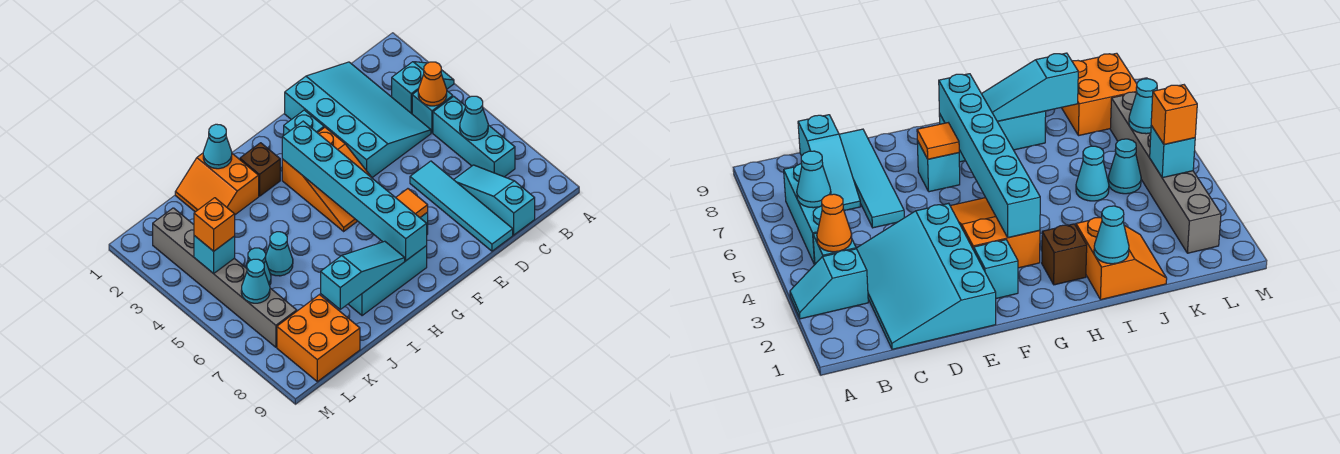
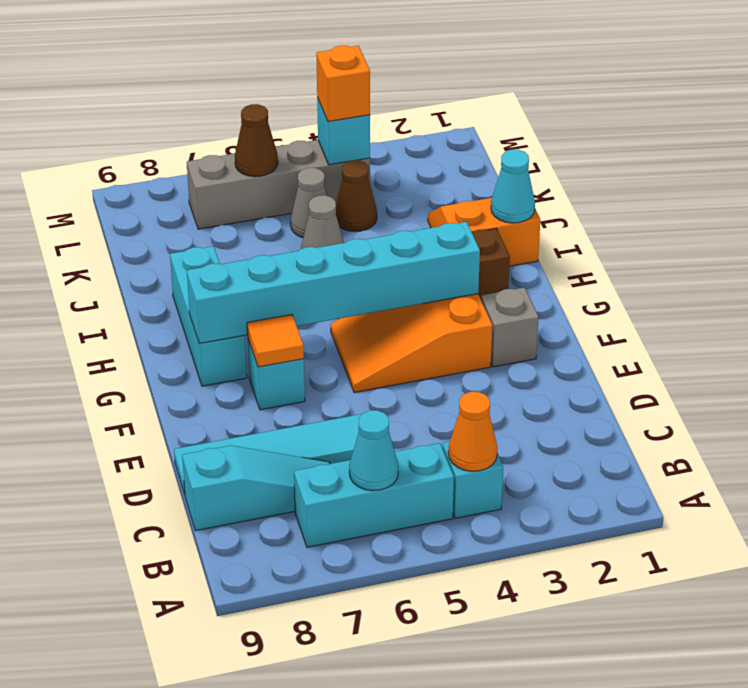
cyan 1x2 slope [392,62,454,114] -> none
cyan 3x4 slope [285,62,431,178] -> none
cyan 1x1 brick [284,110,324,135] -> grey 1x1 brick [481,287,539,367]
cyan 1x3 slope [321,241,405,309] -> none
cyan 1x1 cone [266,232,293,276] -> grey 1x1 cone [301,195,344,249]
none -> brown 1x1 cone [336,160,377,232]
cyan 1x1 cone [246,248,271,285] -> grey 1x1 cone [291,168,327,238]
orange 2x2 brick [277,295,360,382] -> none
grey 1x6 brick [153,208,297,347] -> grey 1x4 brick [187,140,370,229]
cyan 1x1 cone [241,259,270,303] -> brown 1x1 cone [235,104,278,177]

